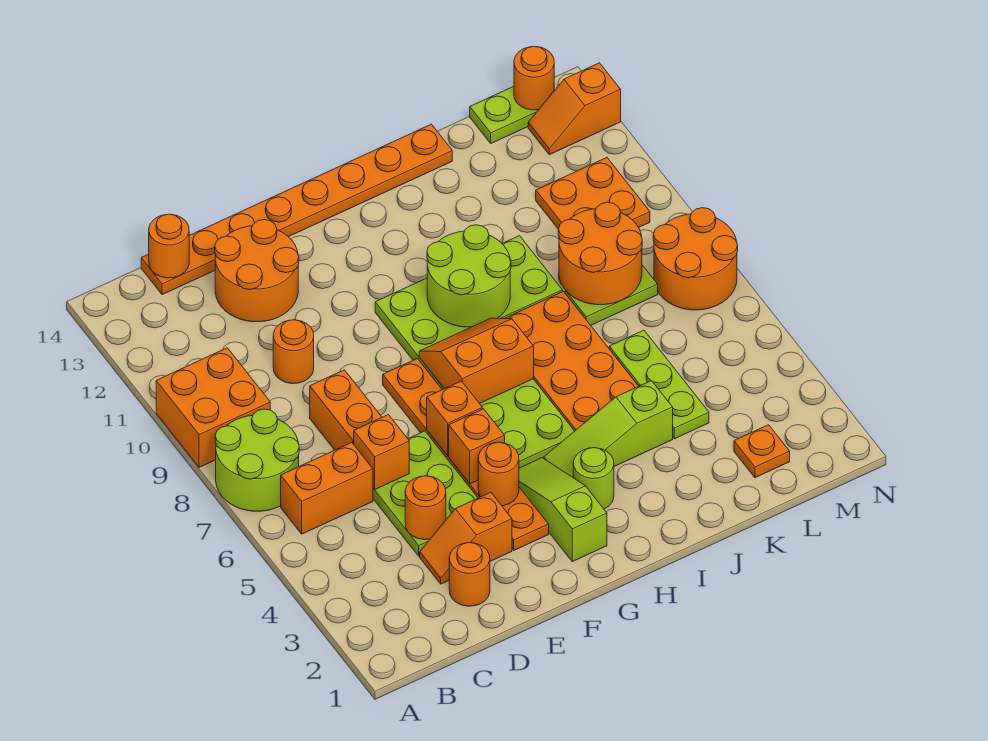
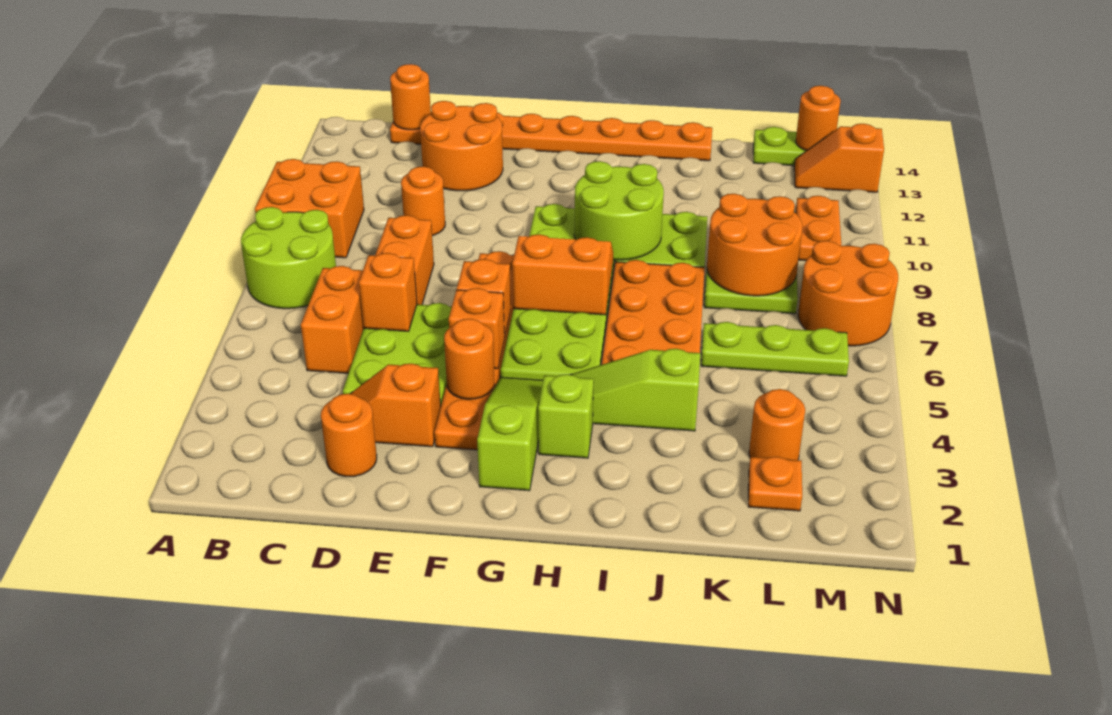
orange 1x2 brick [281,443,373,534] -> orange 1x2 brick turned to [301,266,364,374]
orange 1x1 round brick [405,476,446,540] -> orange 1x1 round brick moved to [749,389,805,460]
lime 1x1 round brick [573,448,614,509] -> lime 1x1 brick [538,374,594,458]
lime 1x3 plate [609,330,709,439] -> lime 1x3 plate turned to [701,322,849,376]
orange 2x2 plate [536,158,650,229] -> orange 1x2 plate [796,196,841,261]

